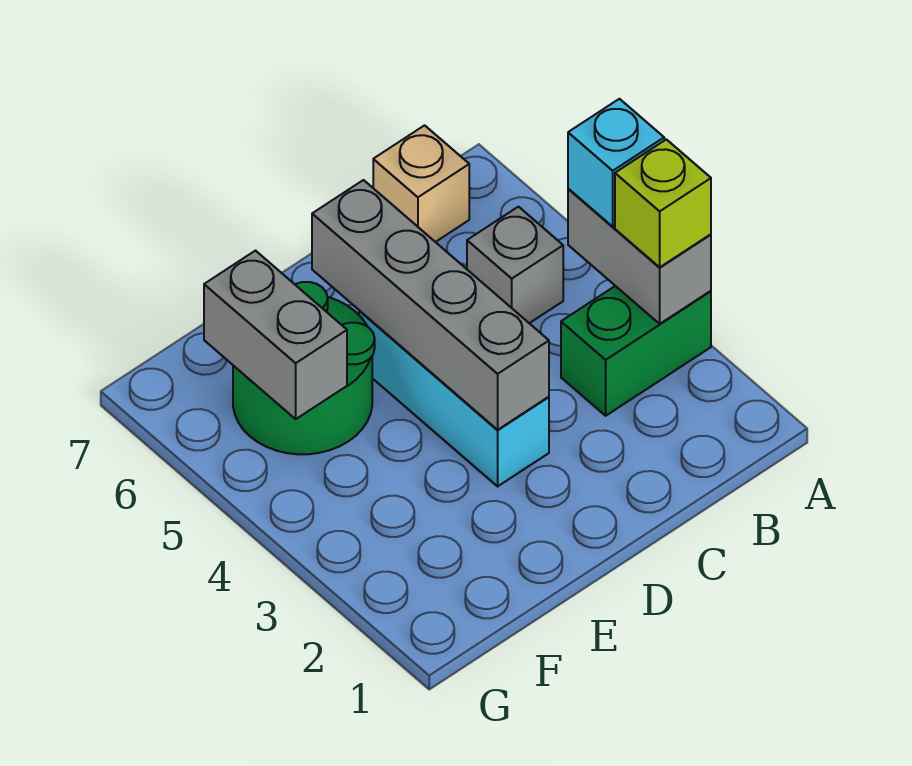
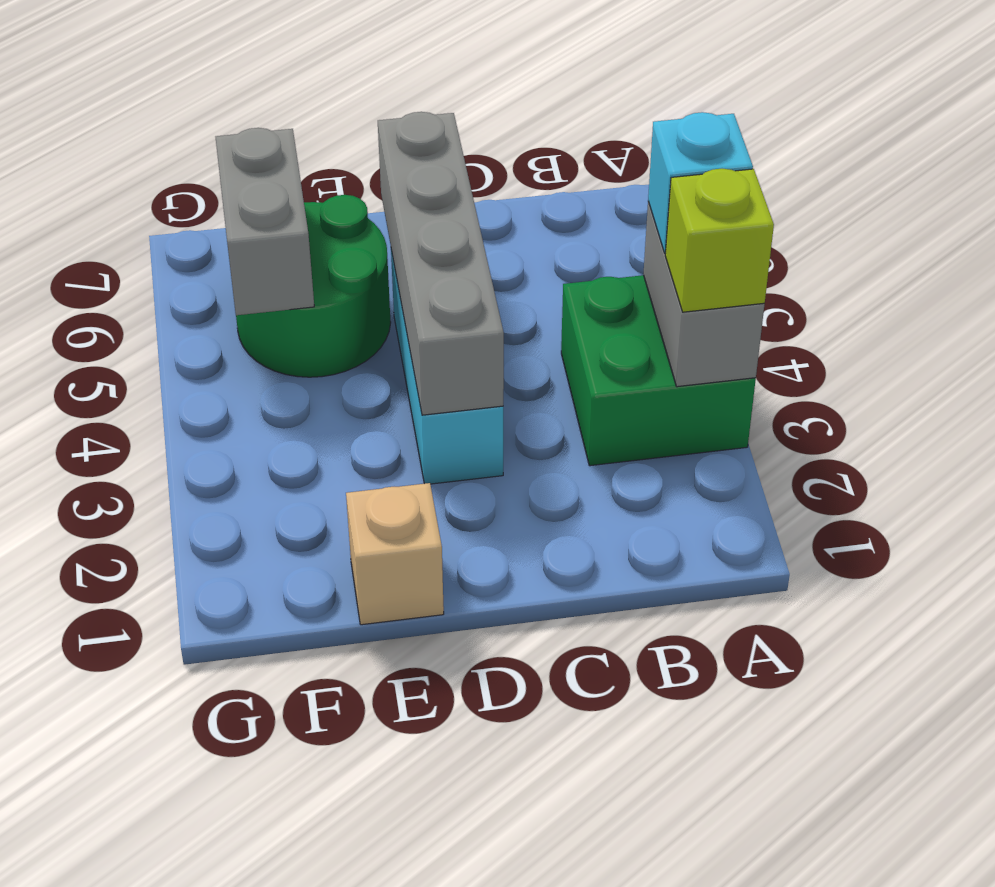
green 1x2 brick [561,286,711,416] -> green 2x2 brick [561,275,756,466]
grey 1x1 brick [467,207,563,323] -> none
tan 1x1 brick [373,125,469,242] -> tan 1x1 brick moved to [346,483,444,625]

